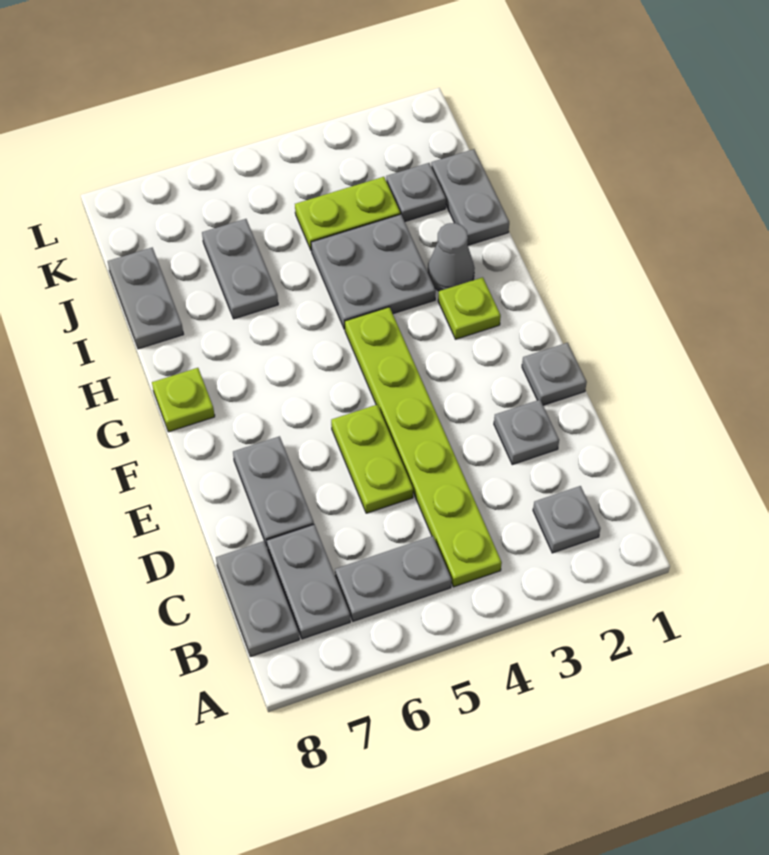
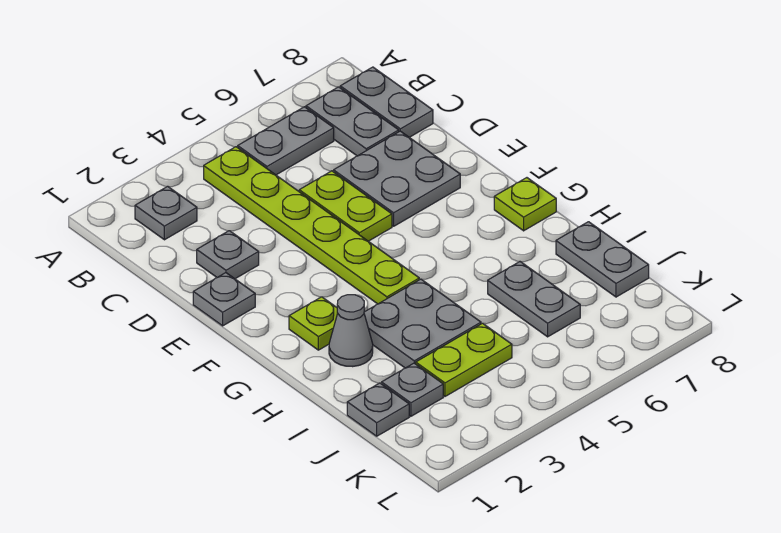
grey 1x2 plate [233,436,314,546] -> grey 2x2 plate [334,131,460,226]
grey 1x2 plate [431,149,509,245] -> grey 1x1 plate [347,383,409,436]

